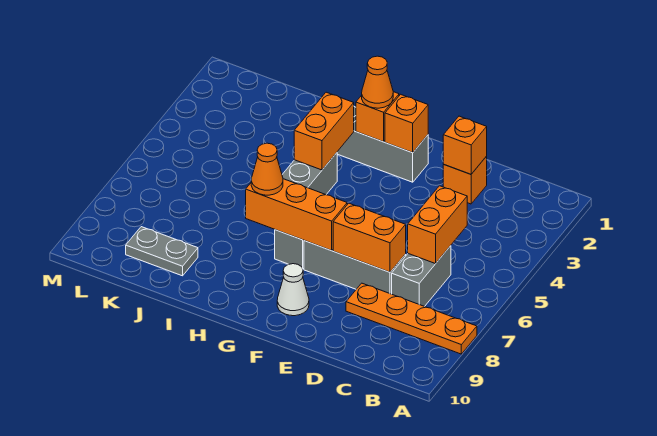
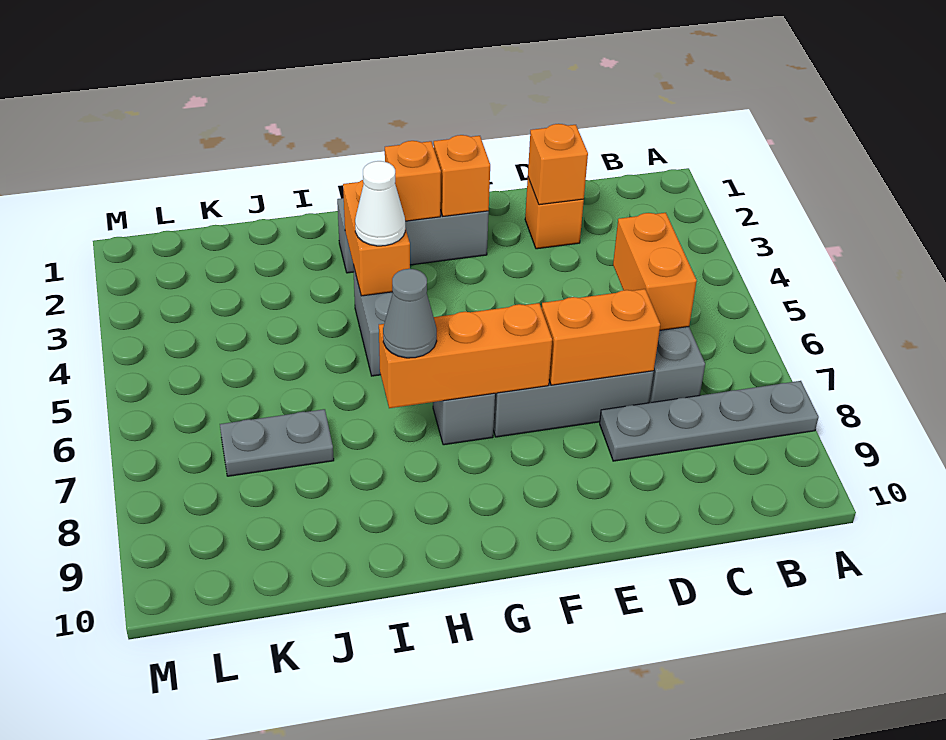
orange 1x4 plate [346,283,477,354] -> grey 1x4 plate [600,381,819,461]
white 1x1 cone [277,264,309,316] -> white 1x1 cone moved to [355,161,405,246]
orange 1x1 cone [362,56,393,108] -> none
orange 1x1 cone [251,143,283,195] -> grey 1x1 cone [383,269,437,358]
grey 1x2 plate [126,227,198,276] -> grey 1x2 plate moved to [220,409,334,476]

